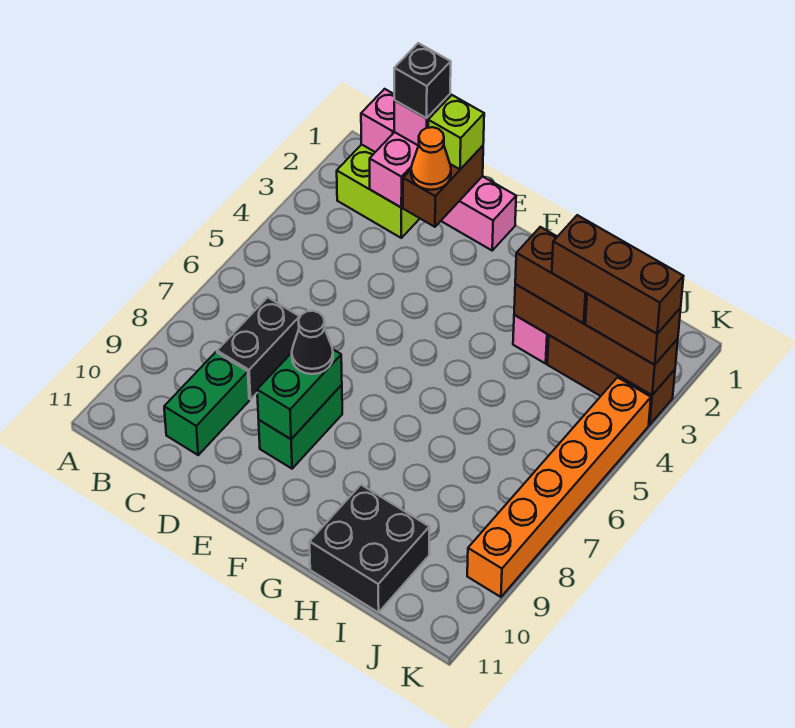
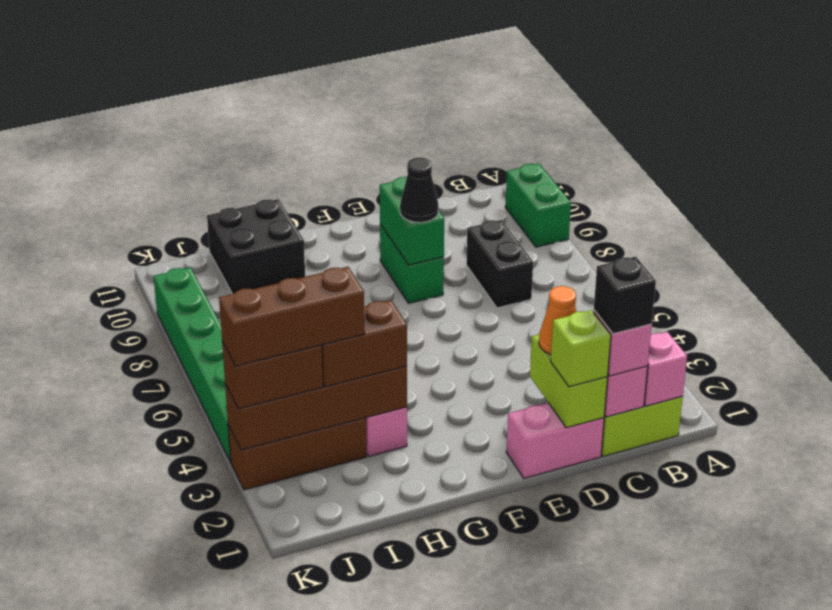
green 1x2 brick [164,352,249,455] -> green 1x2 brick moved to [505,164,571,247]
brown 1x2 brick [403,146,483,227] -> lime 1x2 brick [530,334,607,428]
orange 1x6 brick [467,378,651,597] -> green 1x6 brick [154,267,231,462]

